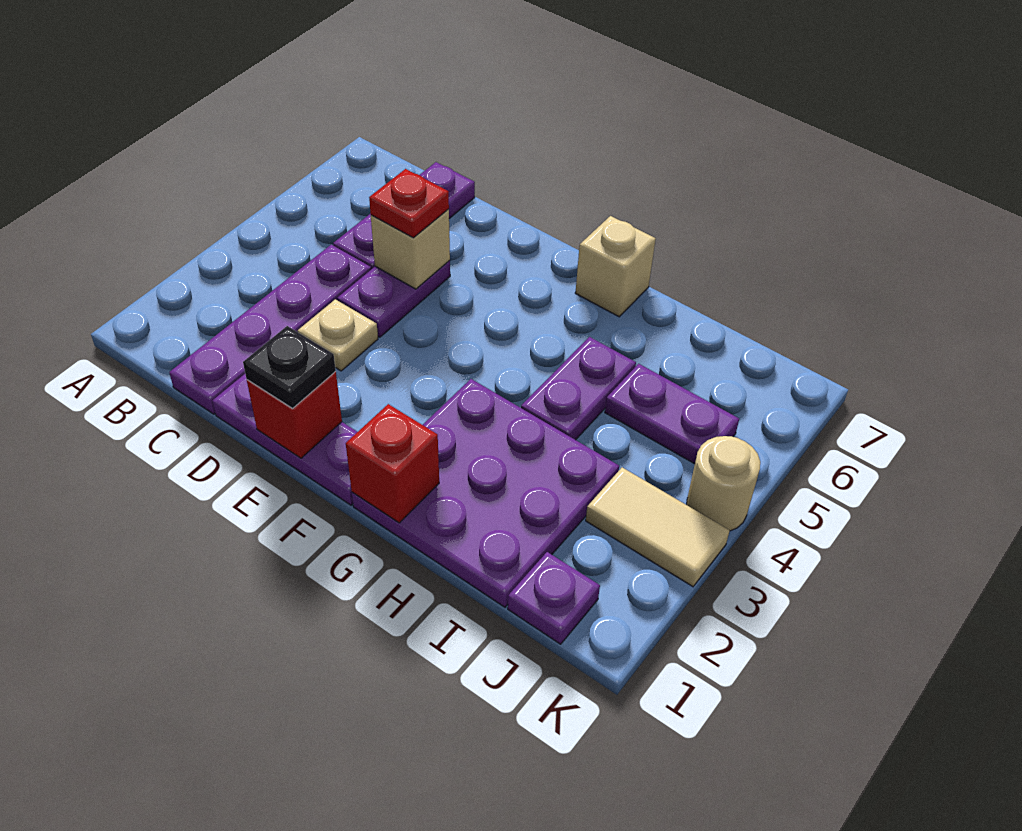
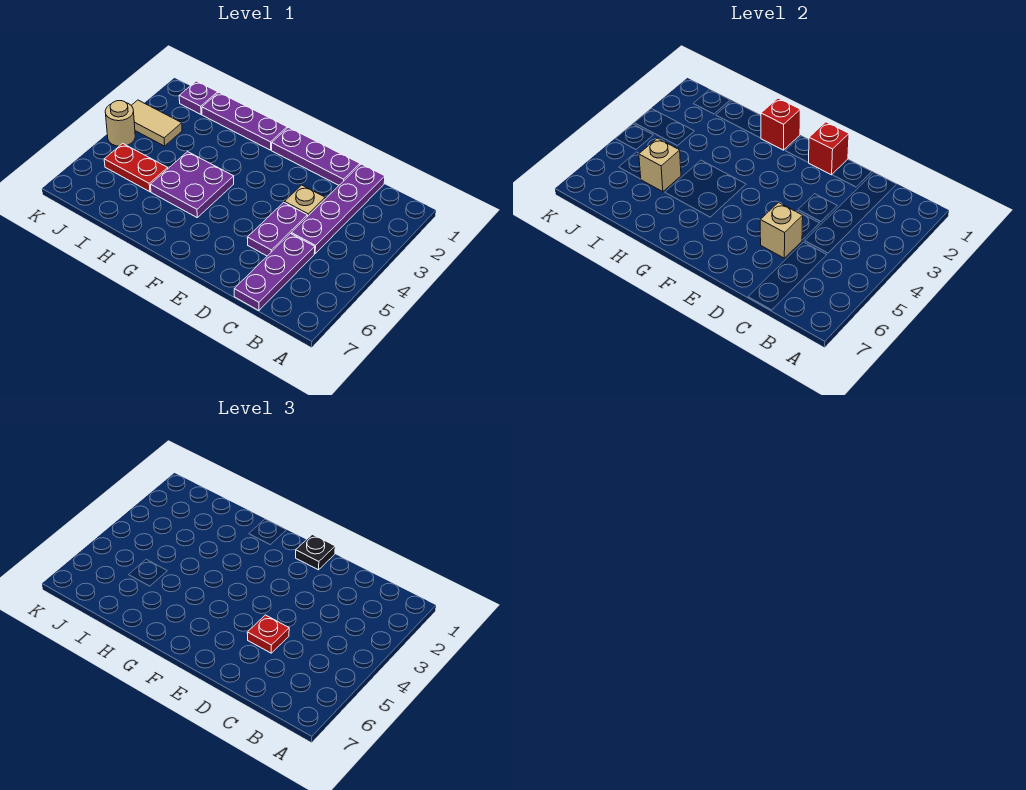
purple 3x3 plate [352,379,619,607] -> purple 1x3 plate [202,93,287,150]
tan 1x1 brick [575,216,656,317] -> tan 1x1 brick moved to [639,138,681,192]
purple 1x2 plate [521,337,636,440] -> purple 2x2 plate [151,152,234,217]
purple 1x2 plate [605,364,739,464] -> red 1x2 plate [104,143,168,192]

